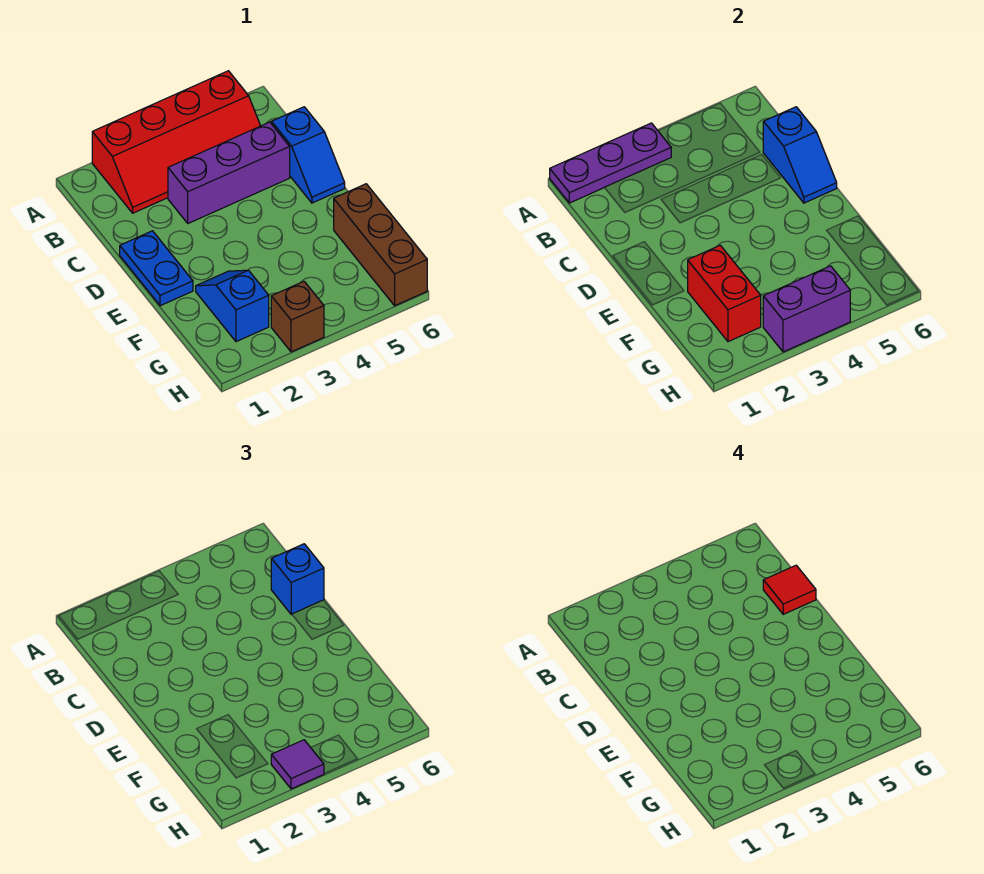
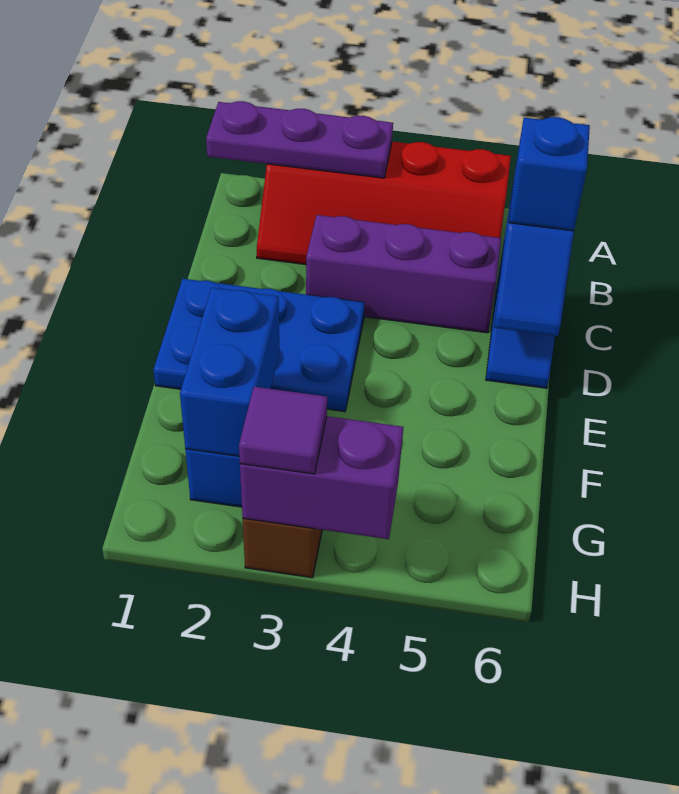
red 1x1 tile [763,565,816,614] -> none
blue 1x2 plate [120,231,193,306] -> blue 2x3 plate [153,279,365,412]
red 1x2 brick [688,245,761,342] -> blue 1x2 brick [180,288,279,456]
brown 1x3 brick [334,184,427,306] -> none

